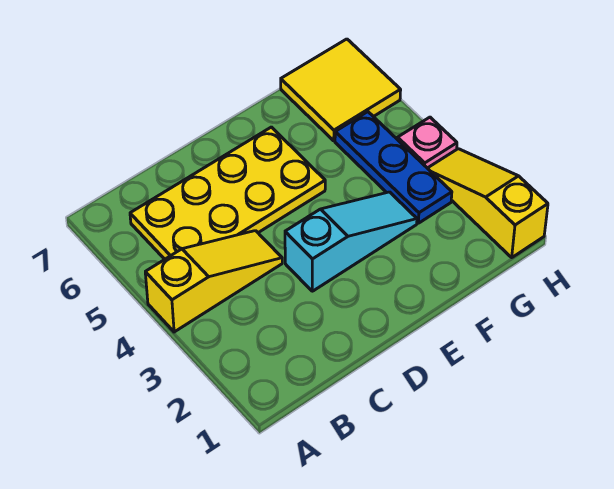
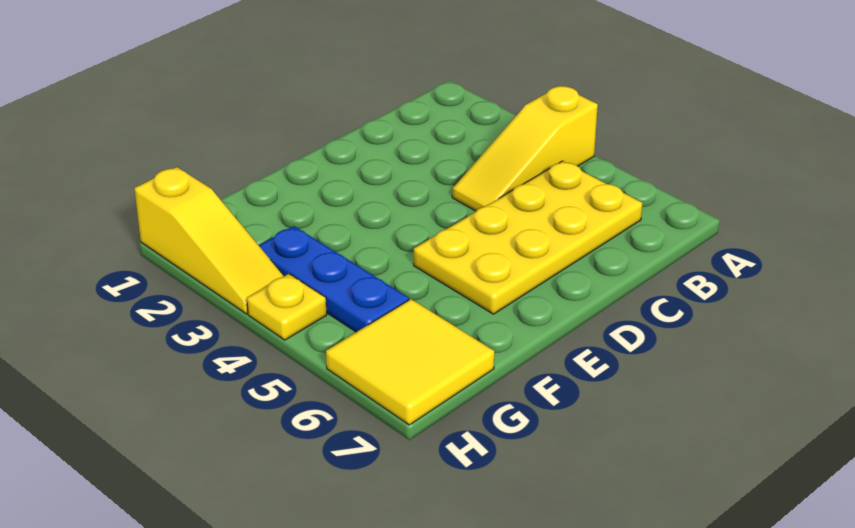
cyan 1x3 slope [285,192,417,291] -> none
pink 1x1 plate [398,117,457,168] -> yellow 1x1 plate [247,274,327,340]

